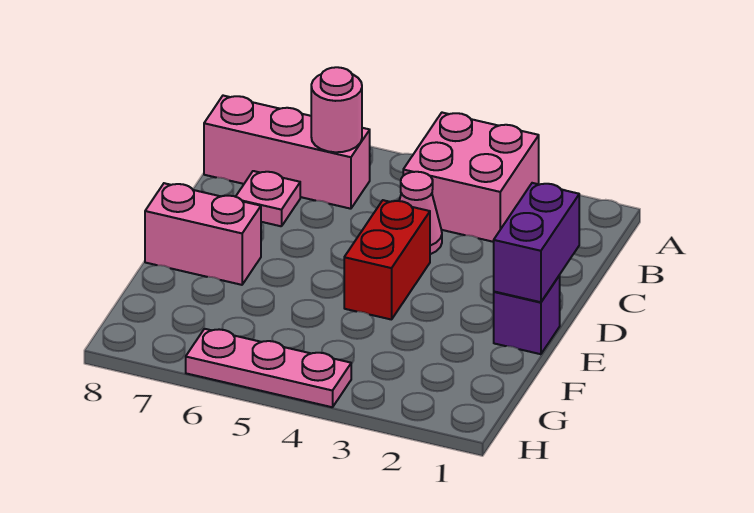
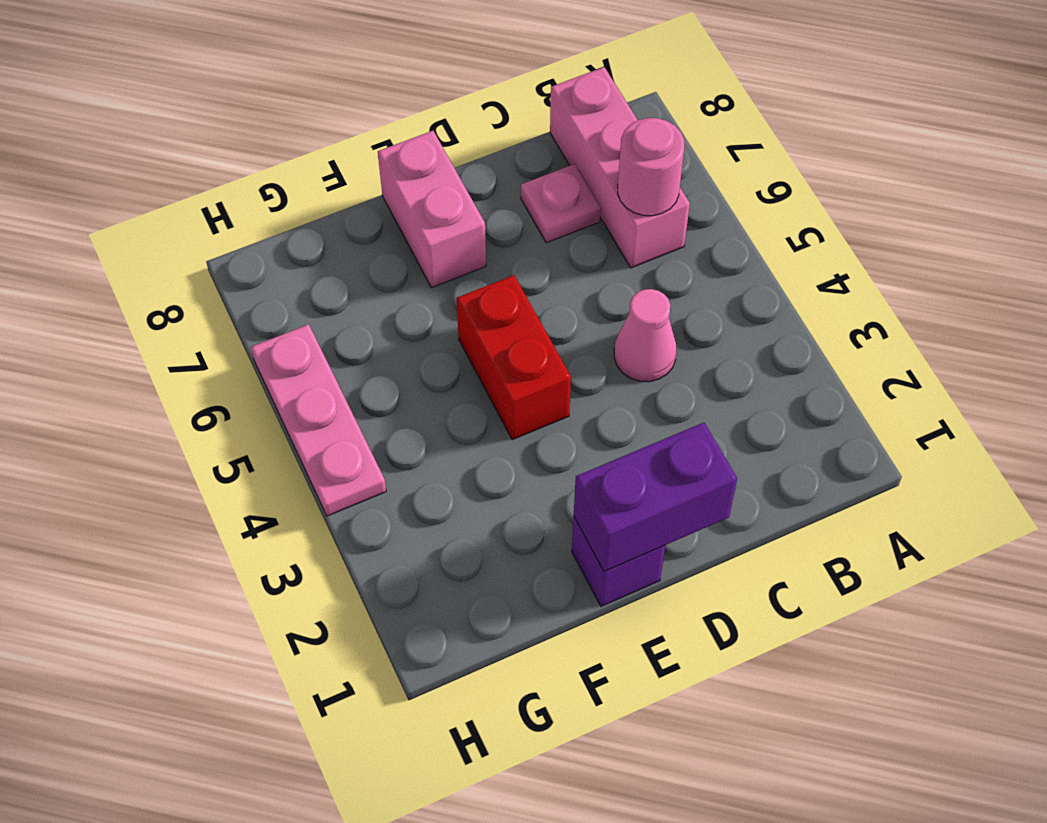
pink 2x2 brick [403,113,539,242] -> none
red 1x2 brick [344,200,430,320] -> red 1x2 brick turned to [456,275,571,440]

